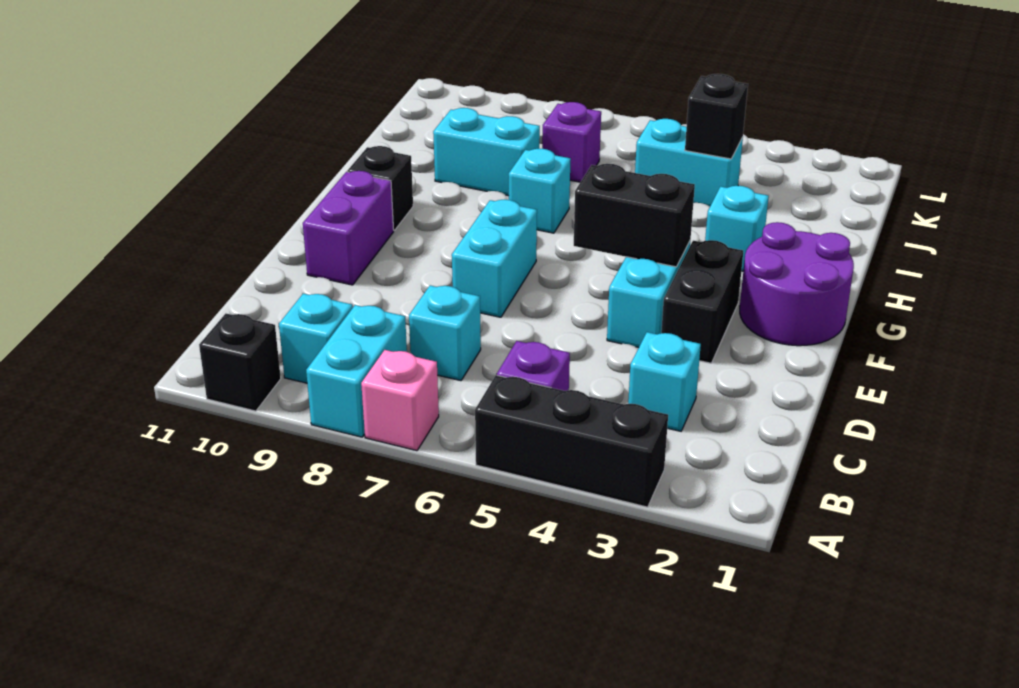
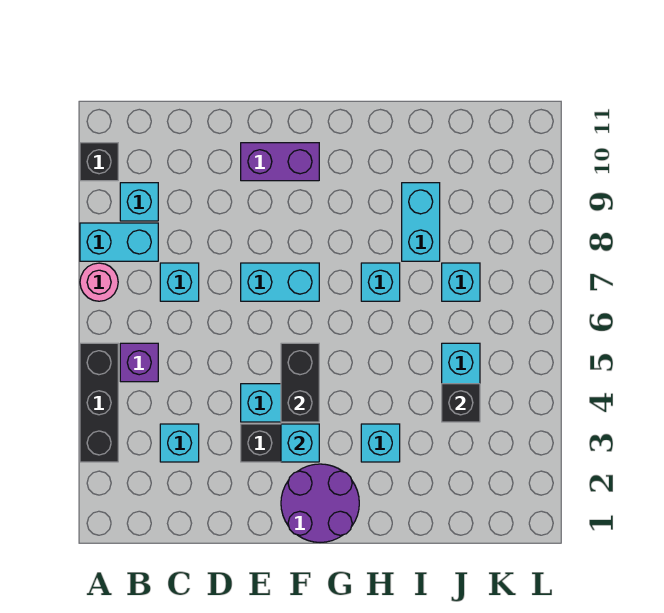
pink 1x1 brick [361,350,439,451] -> pink 1x1 round brick [80,263,118,301]
none -> cyan 1x1 brick [281,424,319,462]
black 1x1 brick [347,146,413,231] -> none
purple 1x1 brick [542,102,601,182] -> cyan 1x1 brick [442,263,480,301]

